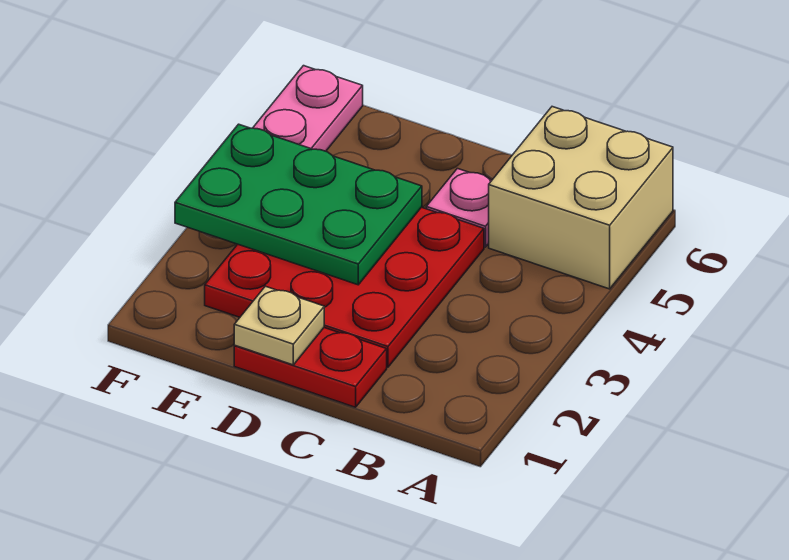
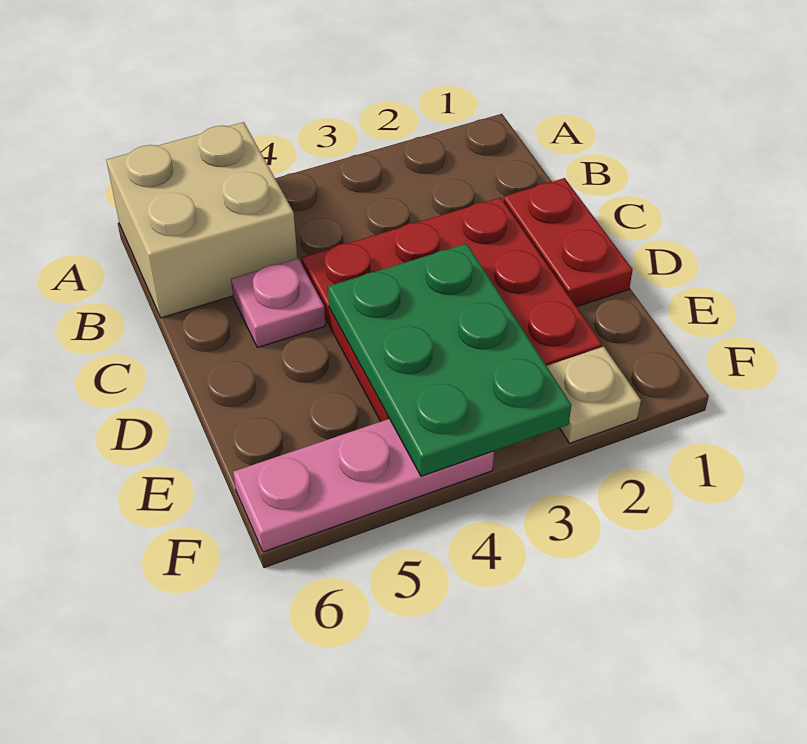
tan 1x1 plate [234,286,324,365] -> tan 1x1 plate moved to [547,347,641,443]

